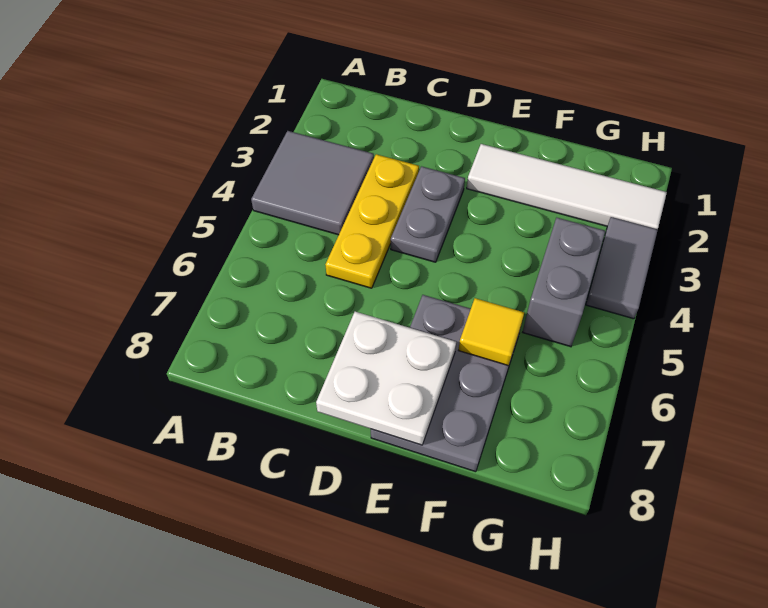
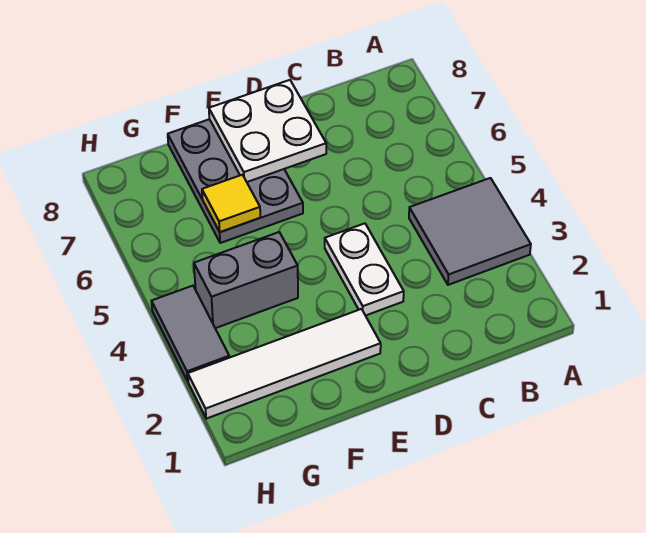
yellow 1x3 plate [325,154,419,288] -> none
grey 1x2 plate [391,166,465,262] -> white 1x2 plate [325,223,404,316]
grey 1x2 brick [523,218,605,347] -> grey 1x2 brick turned to [194,232,298,328]

